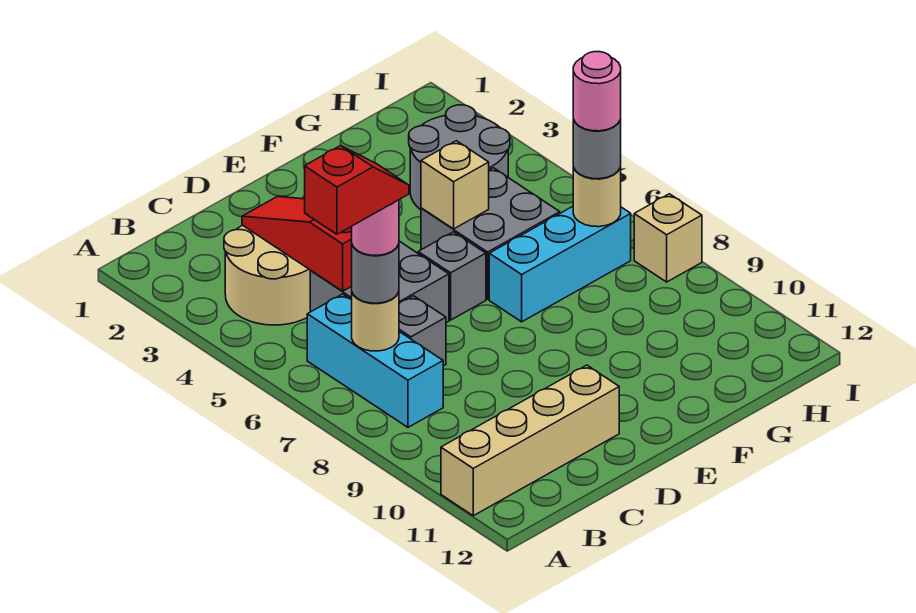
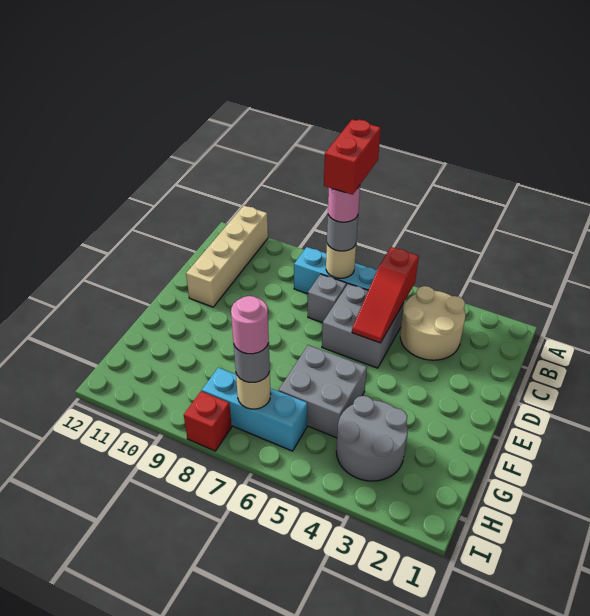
red 1x2 slope [305,146,409,234] -> red 1x2 brick [324,120,381,195]
red 1x3 slope [242,197,352,291] -> red 1x3 slope turned to [352,247,419,343]
grey 1x1 brick [418,232,486,320] -> none
tan 1x1 brick [421,141,489,229] -> none
cyan 1x3 brick [489,206,631,322] -> cyan 1x3 brick turned to [202,368,307,451]
tan 1x1 brick [634,194,702,282] -> red 1x1 brick [184,391,232,451]

